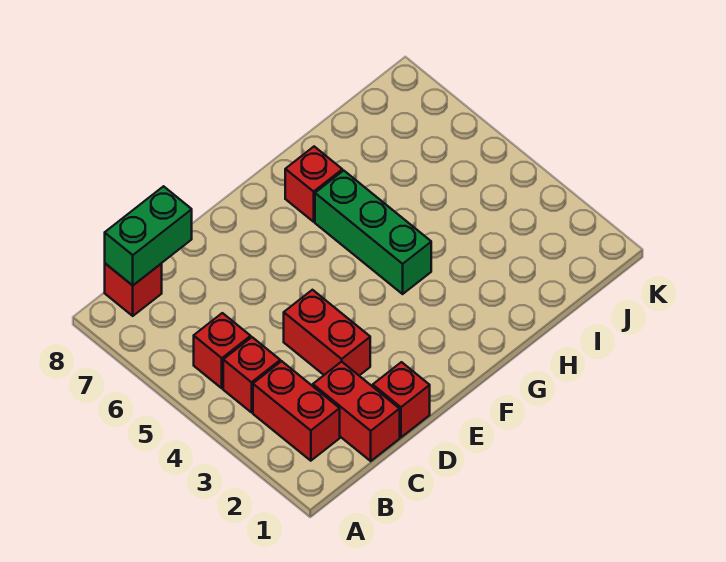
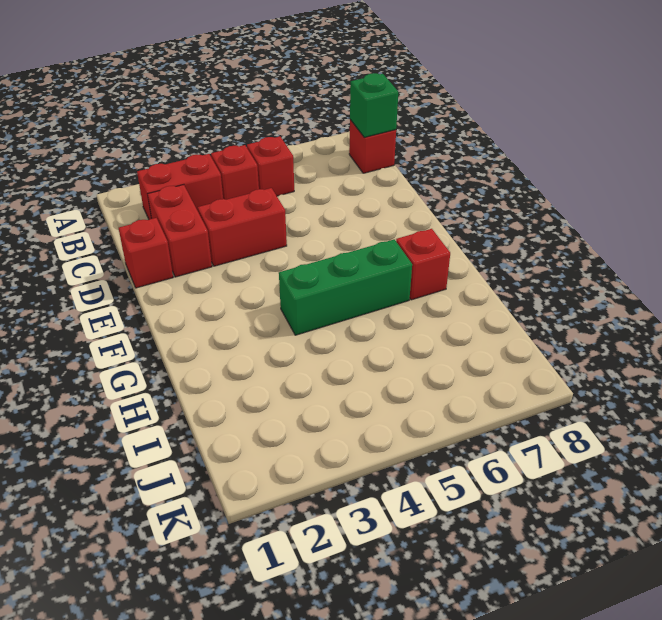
green 1x2 brick [105,186,192,285] -> green 1x1 brick [350,73,398,138]
red 1x2 brick [313,362,400,461] -> red 1x2 brick turned to [148,185,212,277]

